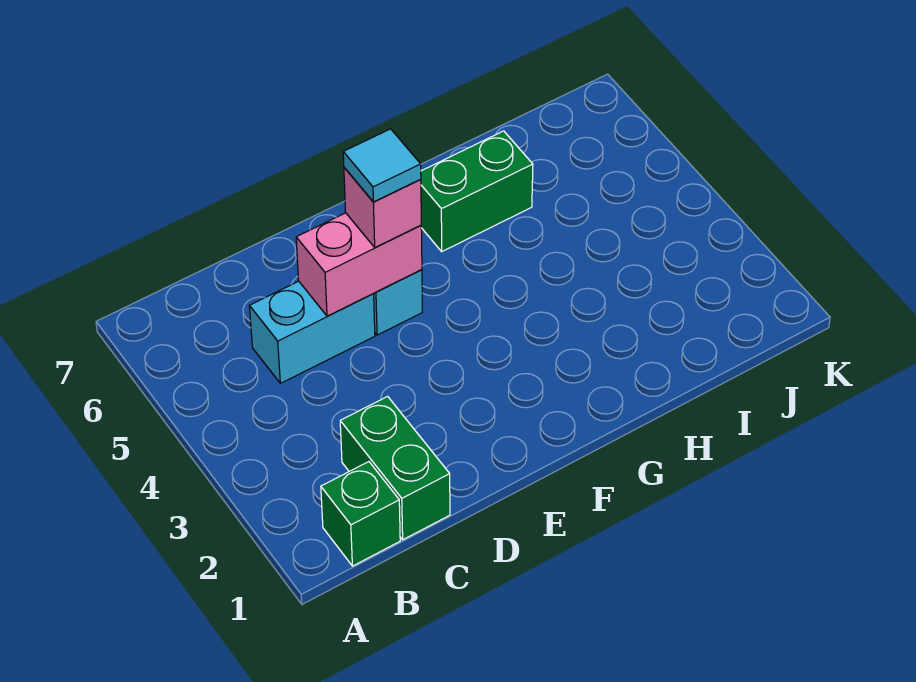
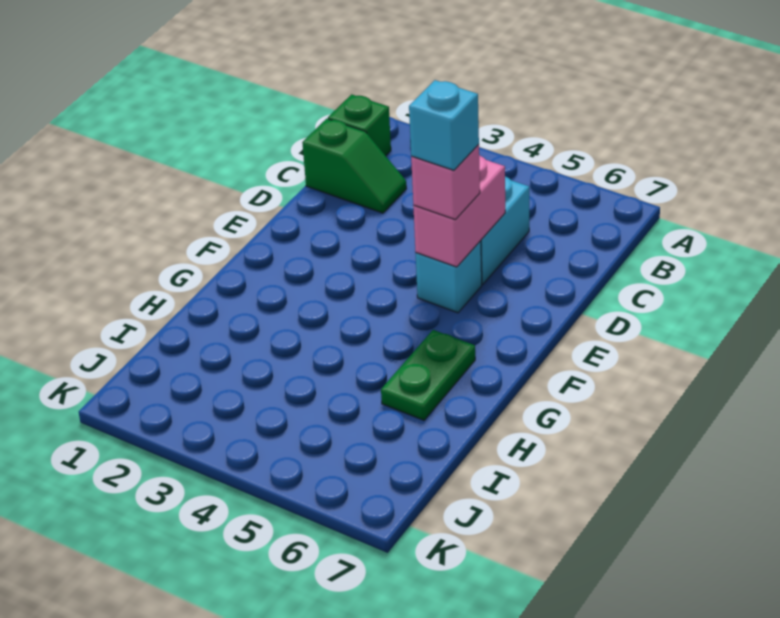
green 1x2 brick [340,396,450,540] -> green 1x2 slope [302,119,407,213]
cyan 1x1 tile [343,129,421,202] -> cyan 1x1 brick [409,80,479,170]
green 1x2 brick [421,131,533,251] -> green 1x2 plate [381,330,475,420]

